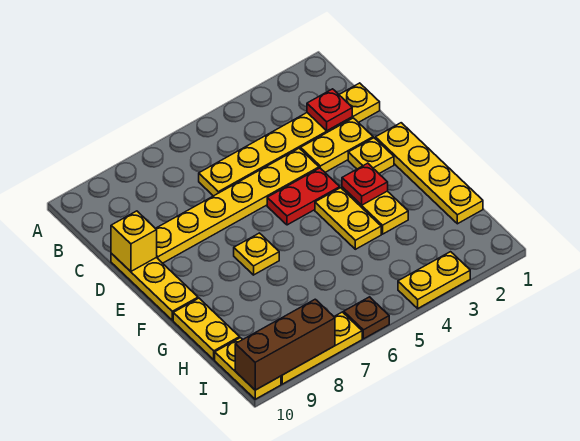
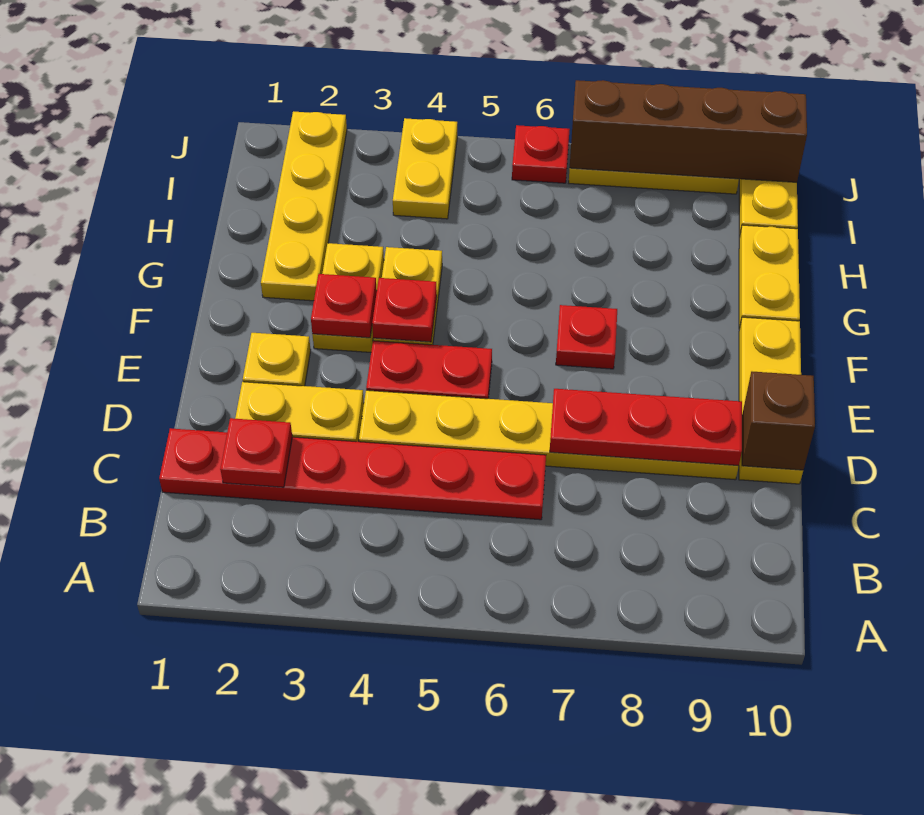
yellow 1x6 plate [199,83,380,196] -> red 1x6 plate [159,428,546,520]
none -> red 1x3 plate [550,389,742,466]
yellow 1x1 brick [111,211,157,271] -> brown 1x1 brick [742,372,815,470]
yellow 1x4 plate [375,123,483,224] -> yellow 1x4 plate moved to [261,112,347,301]
none -> red 1x1 plate [372,278,437,342]
yellow 1x1 plate [234,233,279,275] -> red 1x1 plate [556,305,617,369]
yellow 1x2 plate [398,252,470,308] -> yellow 1x2 plate turned to [393,118,457,219]
brown 1x1 plate [344,297,389,339] -> red 1x1 plate [512,125,570,183]
brown 1x3 brick [235,299,335,390] -> brown 1x4 brick [570,80,807,182]

